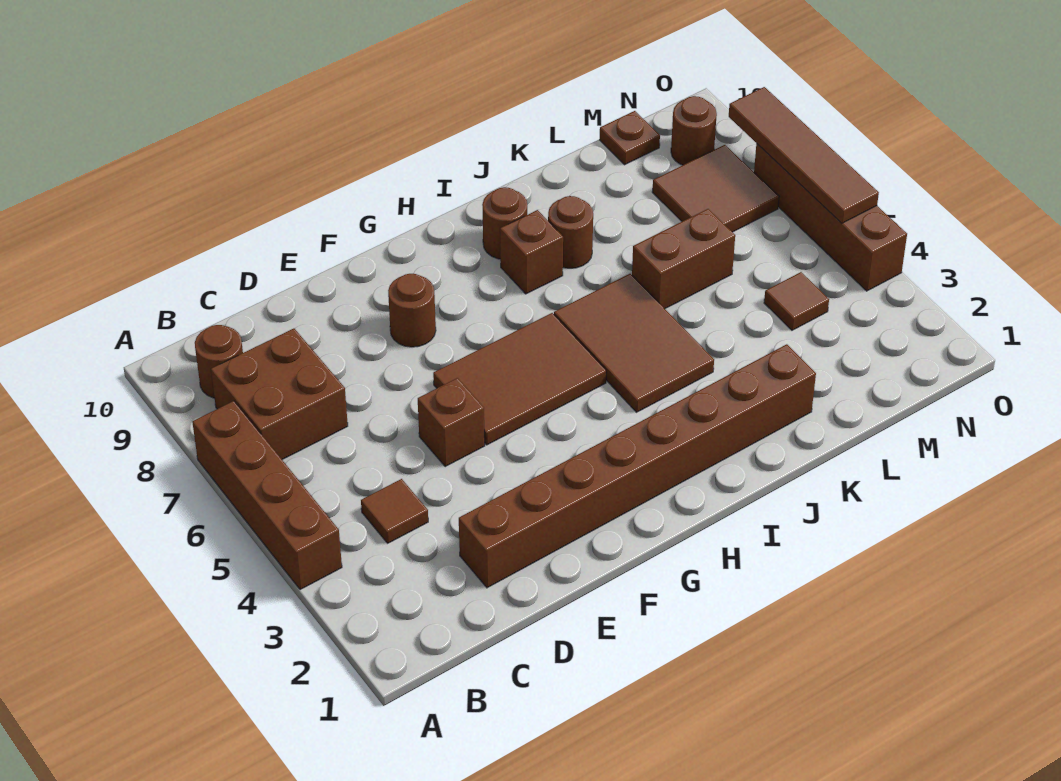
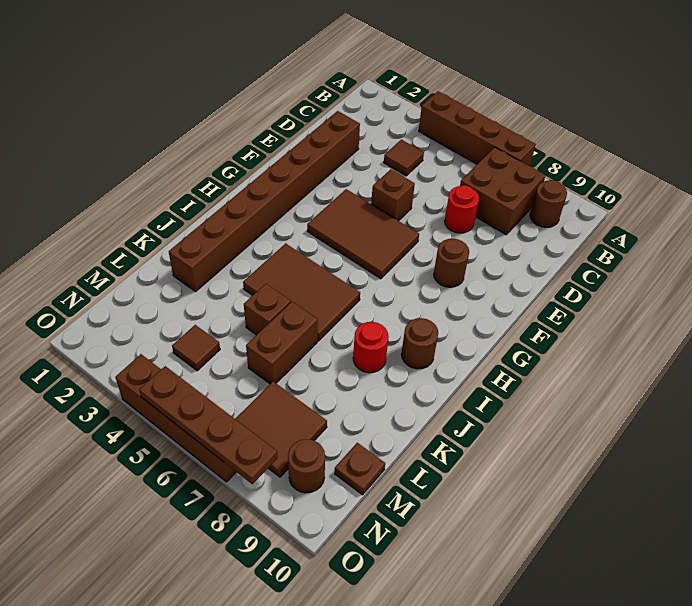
none -> red 1x1 round brick [445,185,479,233]
brown 2x3 tile [433,313,606,445] -> brown 2x3 tile turned to [307,189,419,279]
brown 1x1 brick [500,210,563,294] -> brown 1x1 brick moved to [244,284,291,335]
brown 1x1 round brick [548,196,593,268] -> red 1x1 round brick [353,322,389,373]
brown 1x4 tile [729,87,879,223] -> brown 1x4 plate [139,366,278,484]

